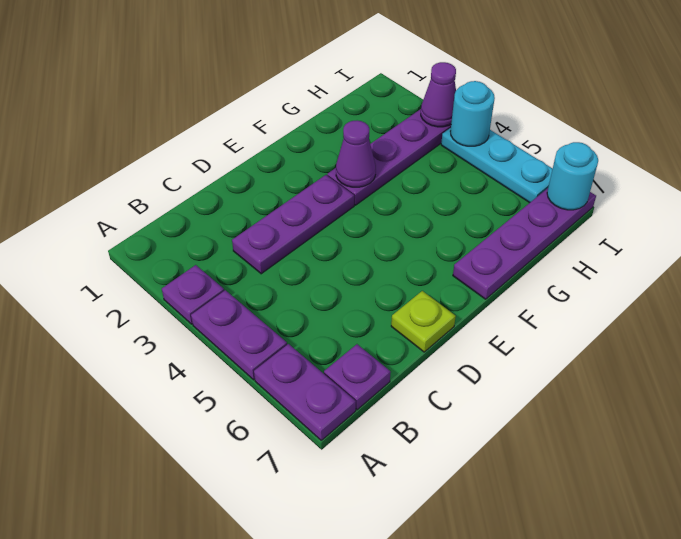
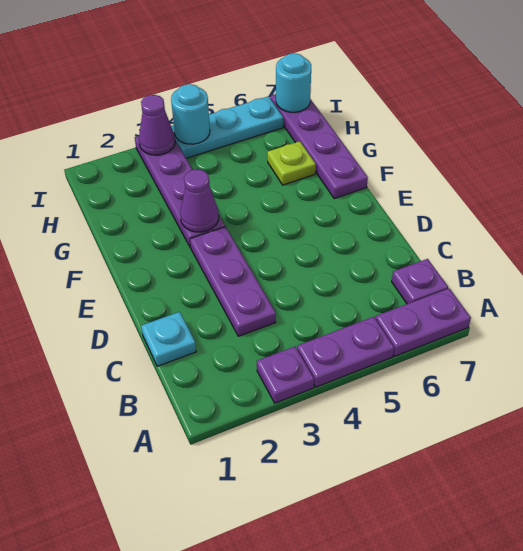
none -> cyan 1x1 plate [141,312,196,366]
lime 1x1 plate [391,291,456,352] -> lime 1x1 plate moved to [267,141,316,185]

